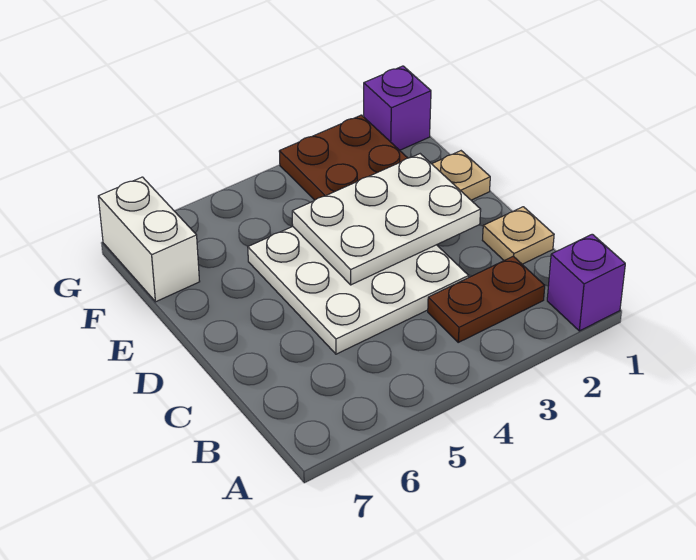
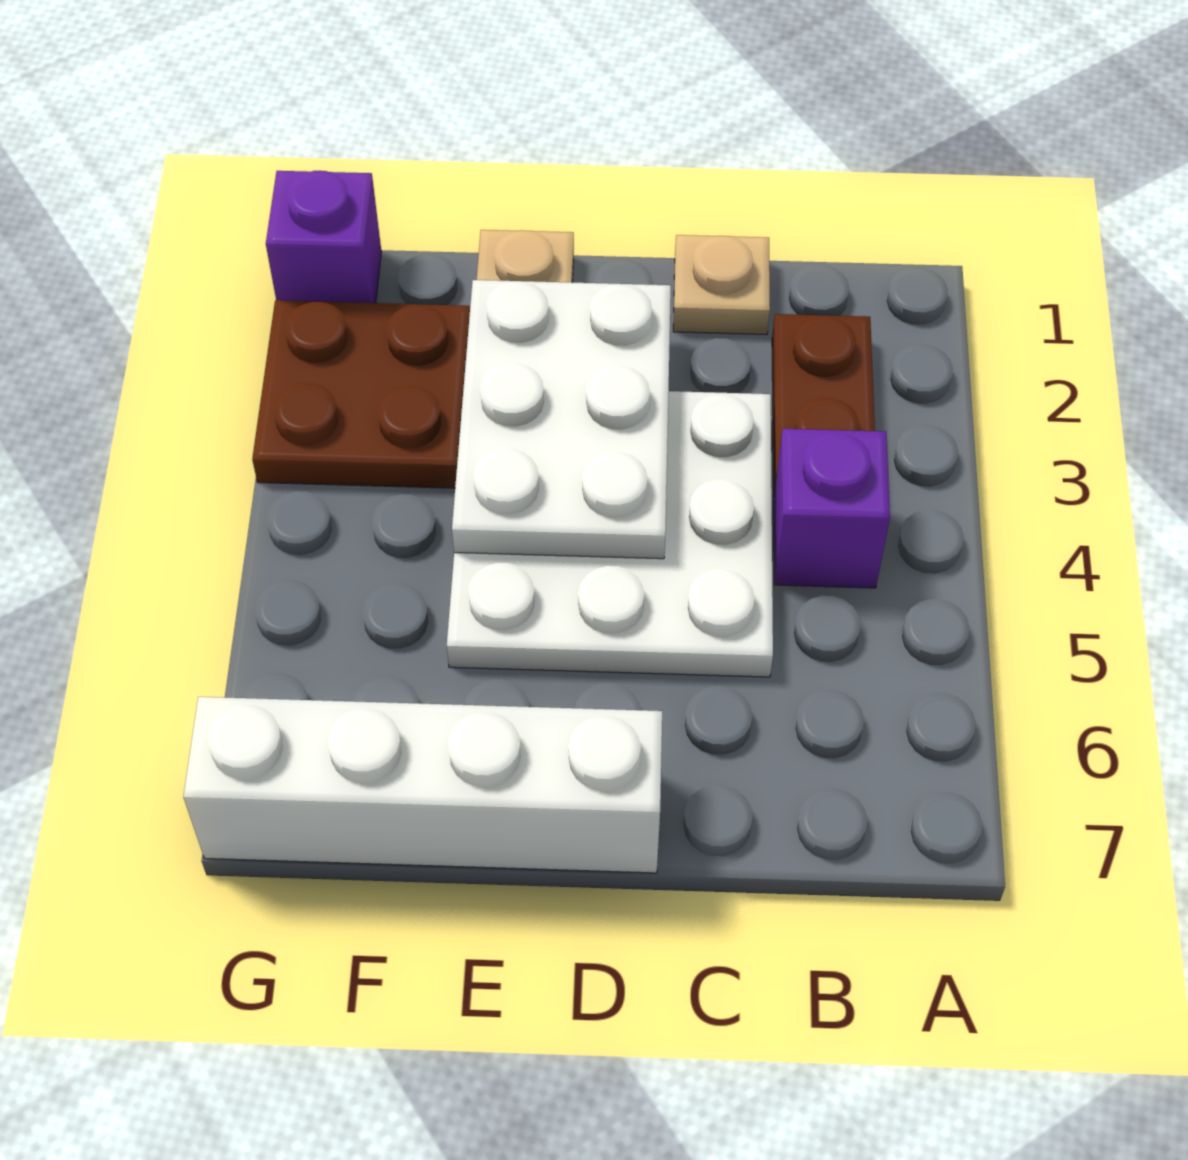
purple 1x1 brick [547,234,625,331] -> purple 1x1 brick moved to [774,429,890,588]
white 1x2 brick [98,177,200,302] -> white 1x4 brick [183,697,662,873]

